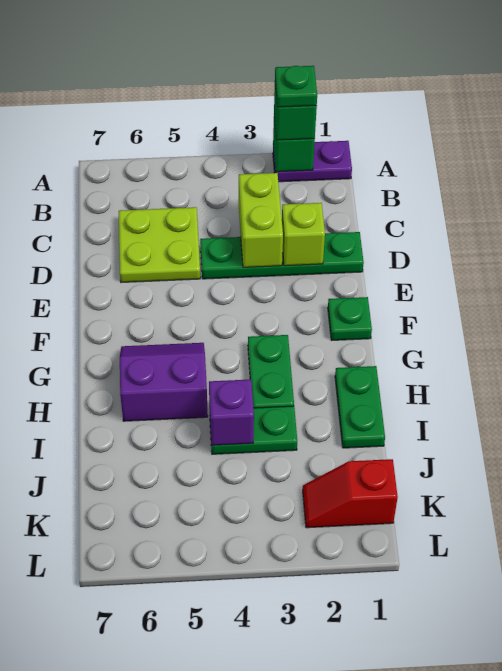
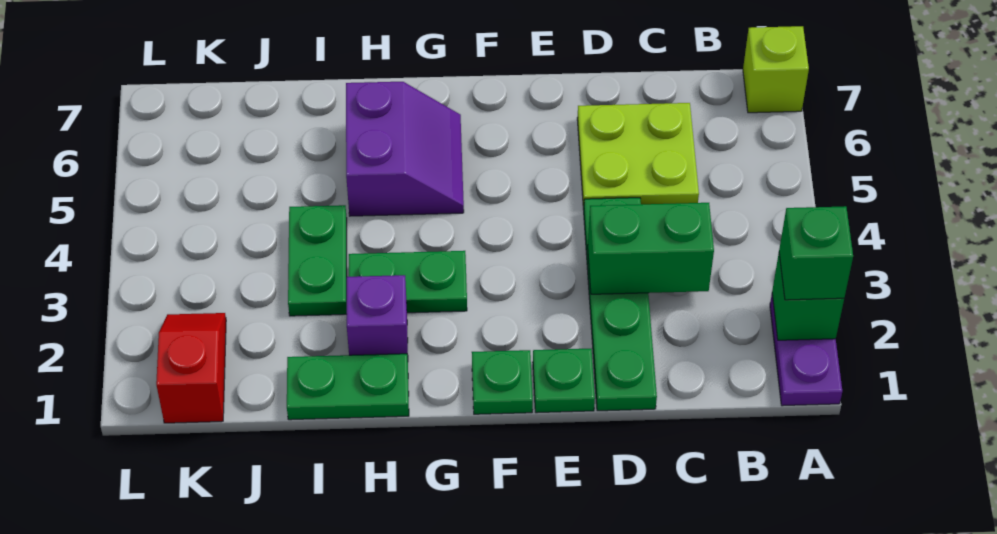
green 1x1 plate [275,66,317,107] -> green 1x1 plate moved to [533,349,595,413]
lime 1x2 brick [239,173,283,267] -> green 1x2 brick [588,203,714,294]
lime 1x1 brick [282,203,325,266] -> lime 1x1 brick moved to [743,26,809,113]
purple 1x1 brick [209,379,254,445] -> purple 1x1 brick moved to [347,275,408,355]

